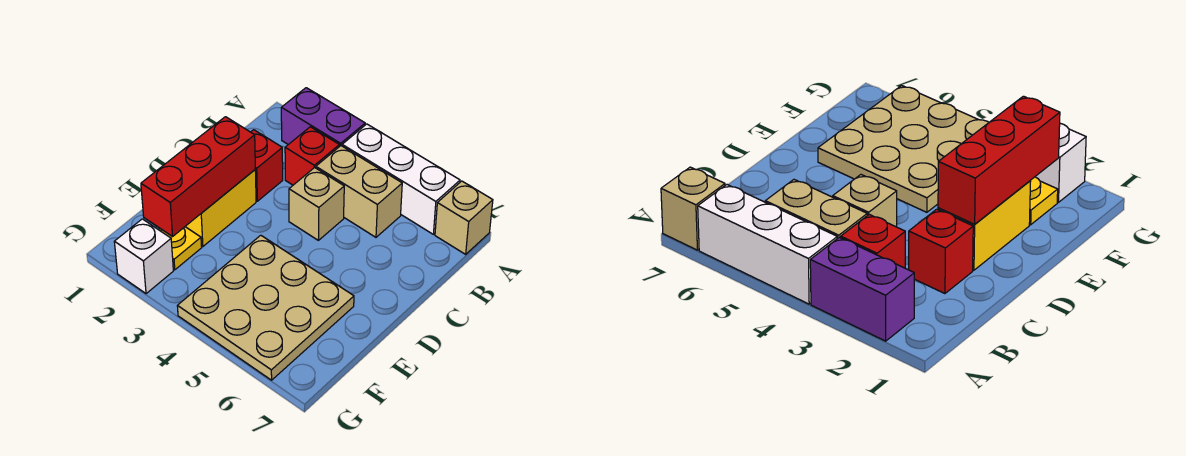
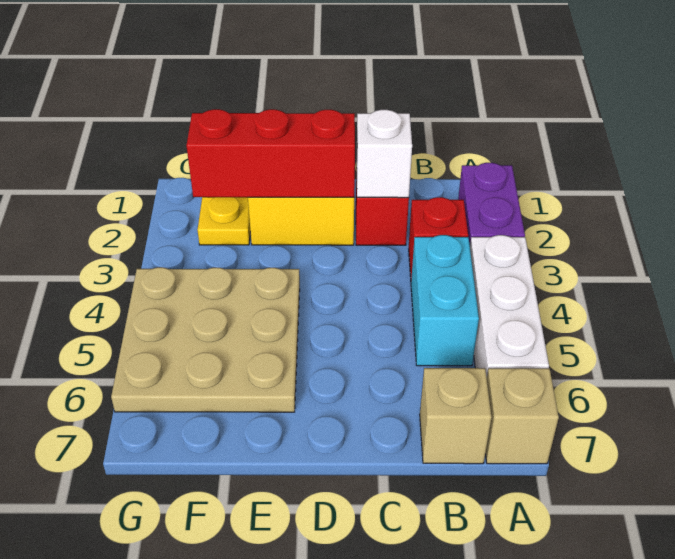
tan 1x2 brick [316,146,402,237] -> cyan 1x2 brick [411,235,479,366]
tan 1x1 brick [289,168,344,240] -> tan 1x1 brick moved to [420,368,492,464]
white 1x1 brick [114,219,173,294] -> white 1x1 brick moved to [356,110,412,198]

